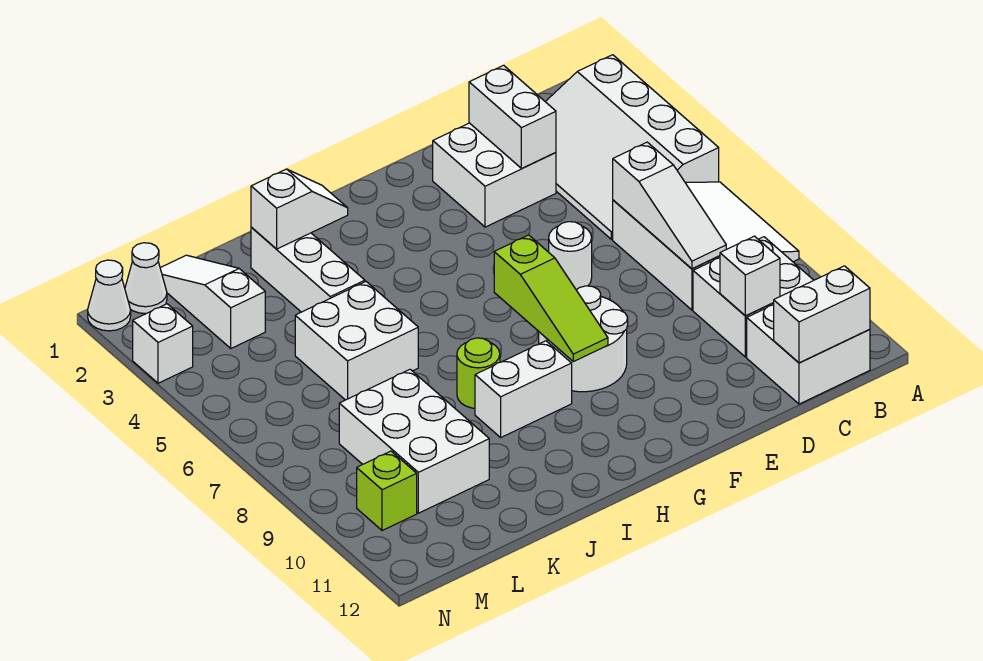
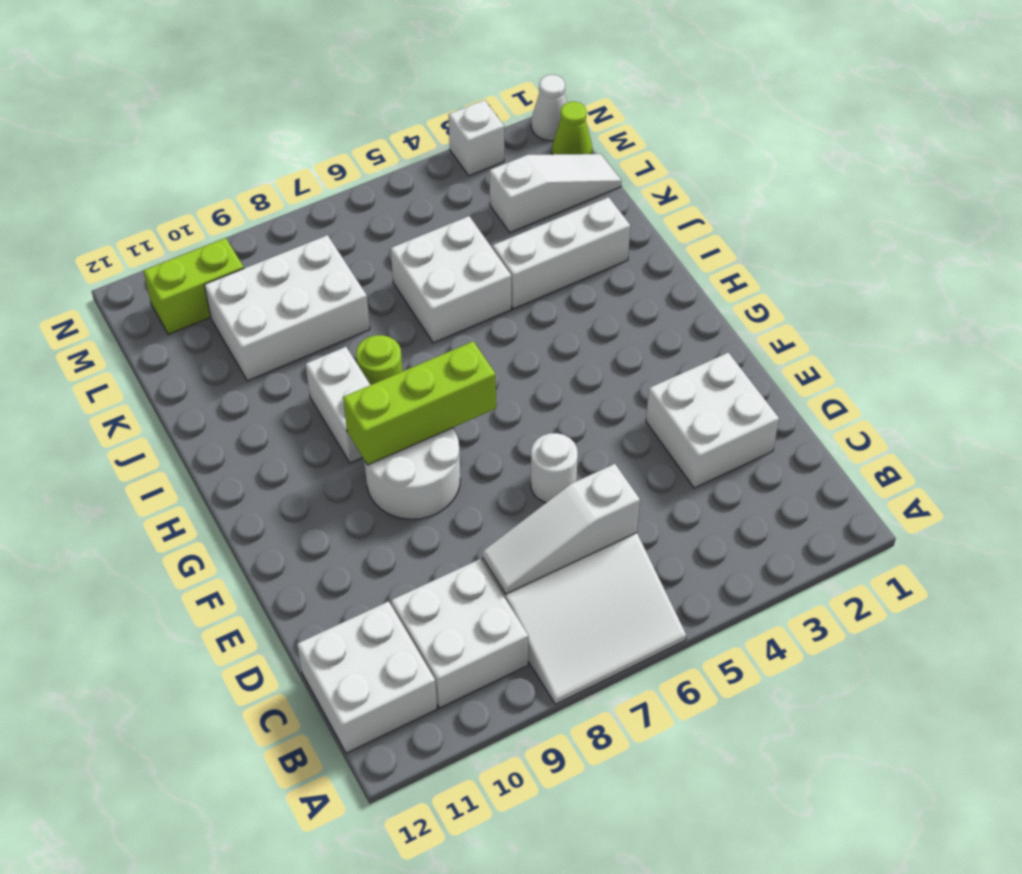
white 3x4 slope [545,55,719,239] -> none
white 1x2 brick [774,266,870,363] -> none
white 1x1 brick [720,236,780,316] -> none
white 1x2 brick [469,65,556,168] -> none
lime 1x3 slope [494,235,608,362] -> lime 1x3 brick [343,341,496,465]
white 1x2 slope [251,169,348,249] -> none
white 1x1 cone [125,243,167,314] -> lime 1x1 cone [552,102,592,155]
lime 1x1 brick [357,451,417,531] -> lime 1x2 brick [144,238,244,334]

